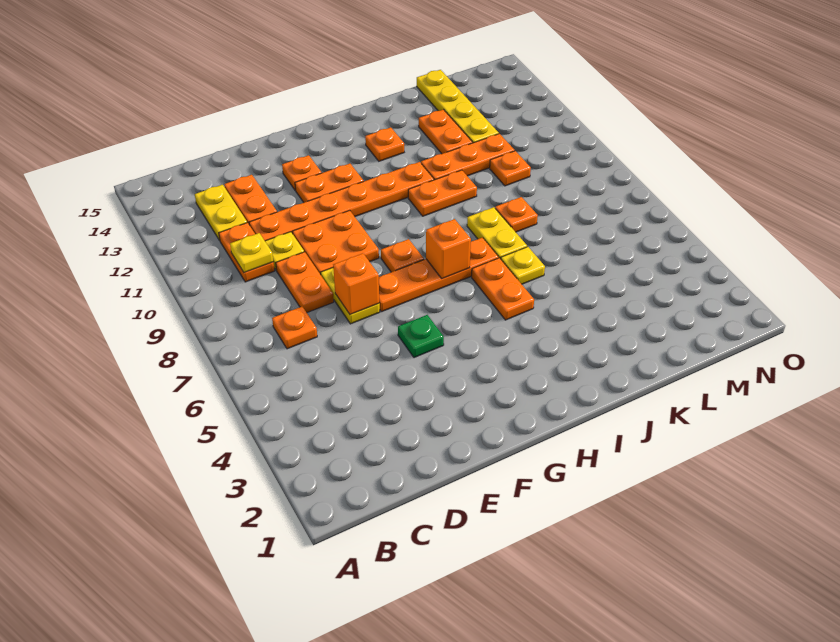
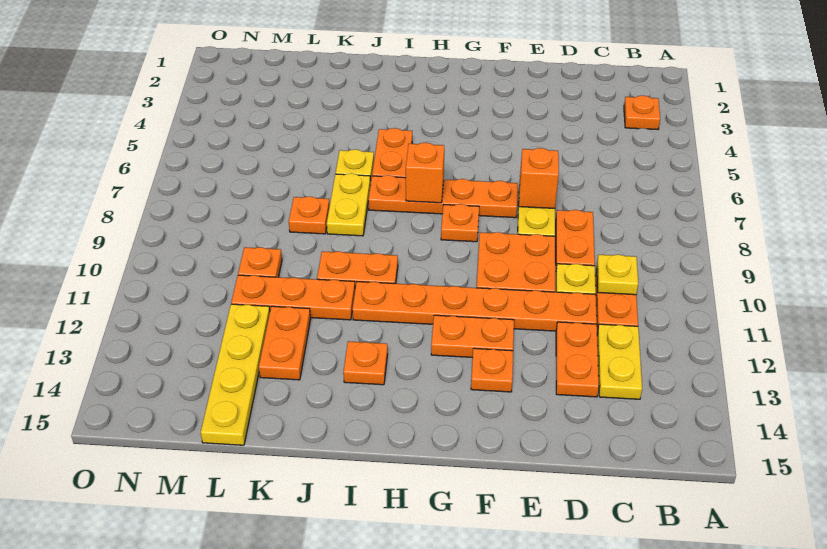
orange 1x1 plate [272,307,317,349] -> orange 1x1 plate moved to [624,95,660,130]
green 1x1 plate [398,315,444,358] -> none

